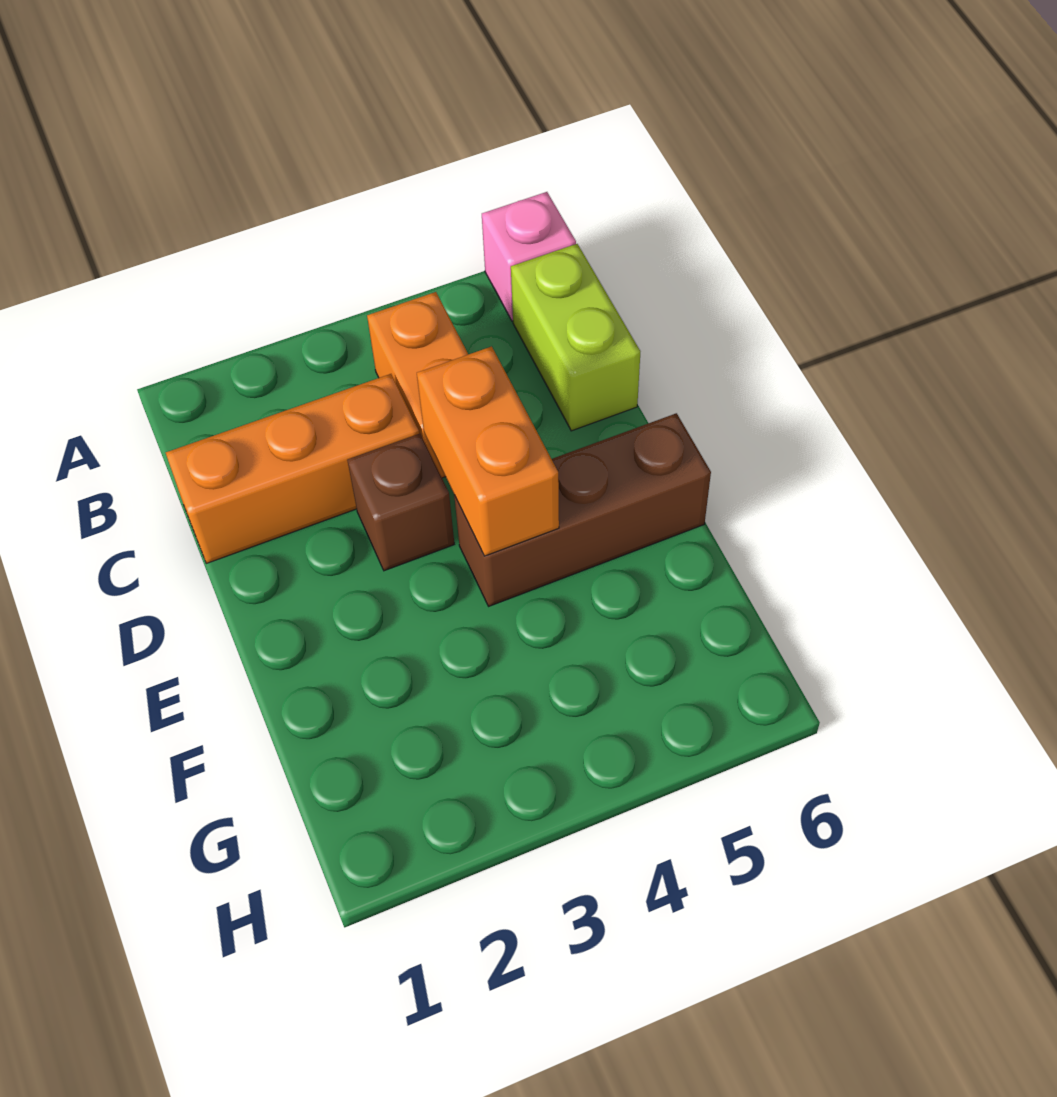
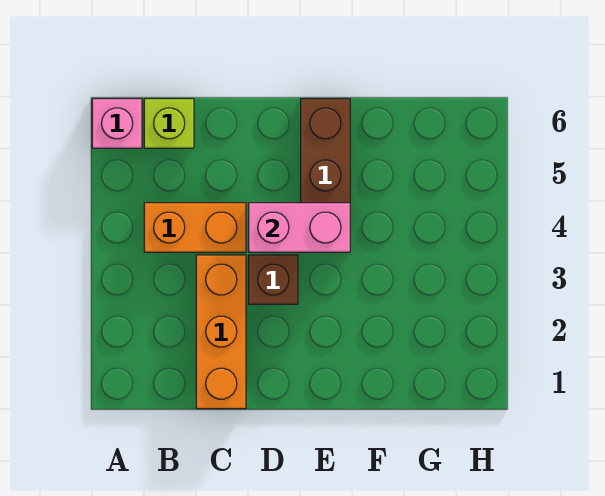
lime 1x2 brick [511,244,640,431] -> lime 1x1 brick [144,99,194,148]
orange 1x2 brick [417,346,559,556] -> pink 1x2 brick [249,203,350,252]

